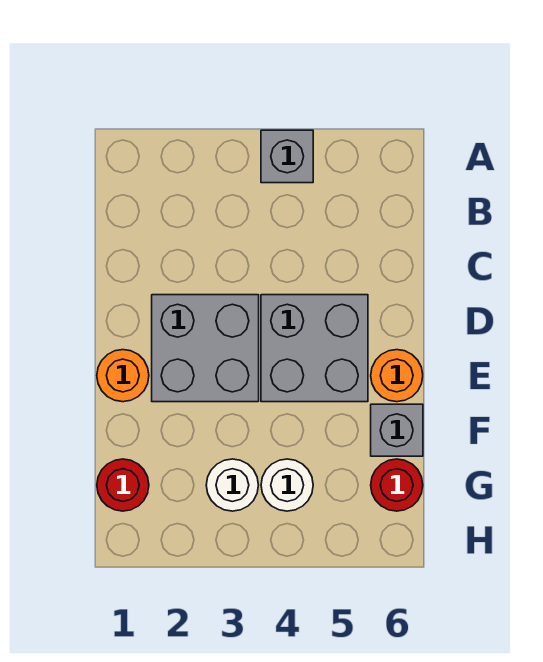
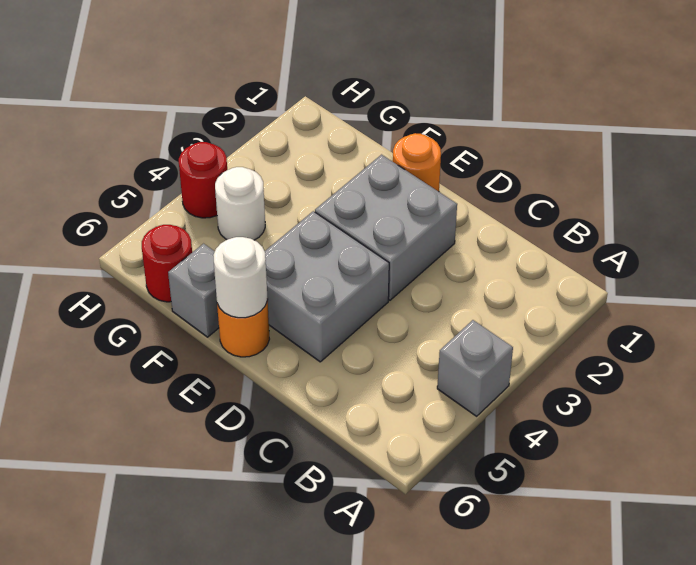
red 1x1 round brick [97,459,149,511] -> red 1x1 round brick moved to [179,142,227,218]
white 1x1 round brick [206,459,258,511] -> white 1x1 round brick moved to [213,237,268,318]

